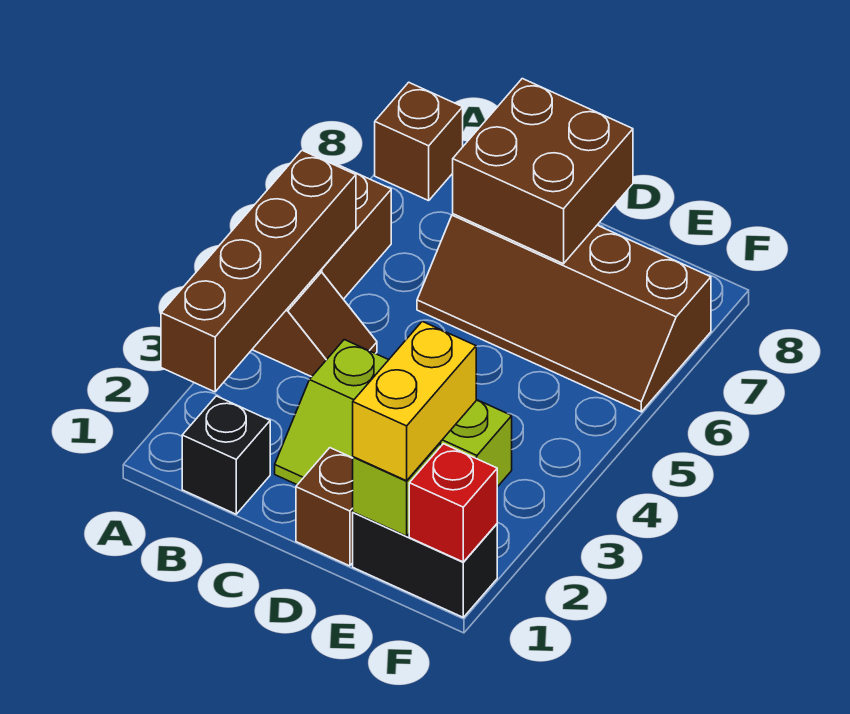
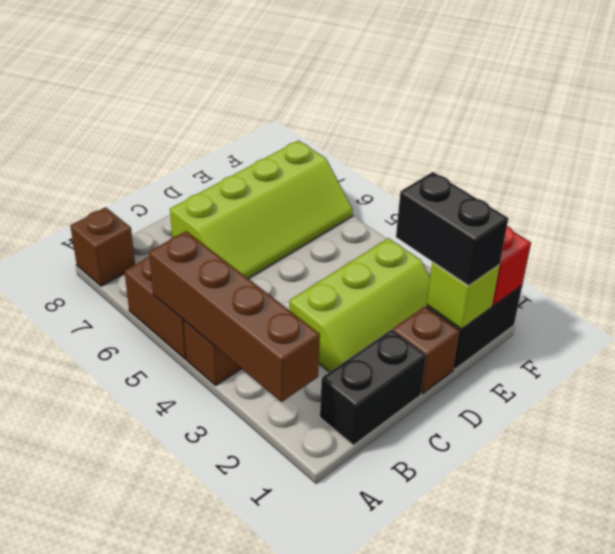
black 1x1 brick [182,396,270,514] -> black 1x2 brick [320,330,426,445]
brown 2x4 slope [417,214,711,412] -> lime 2x4 slope [170,141,353,279]
brown 2x2 brick [453,79,633,264] -> none
yellow 1x2 brick [353,321,476,481] -> black 1x2 brick [396,172,508,286]

